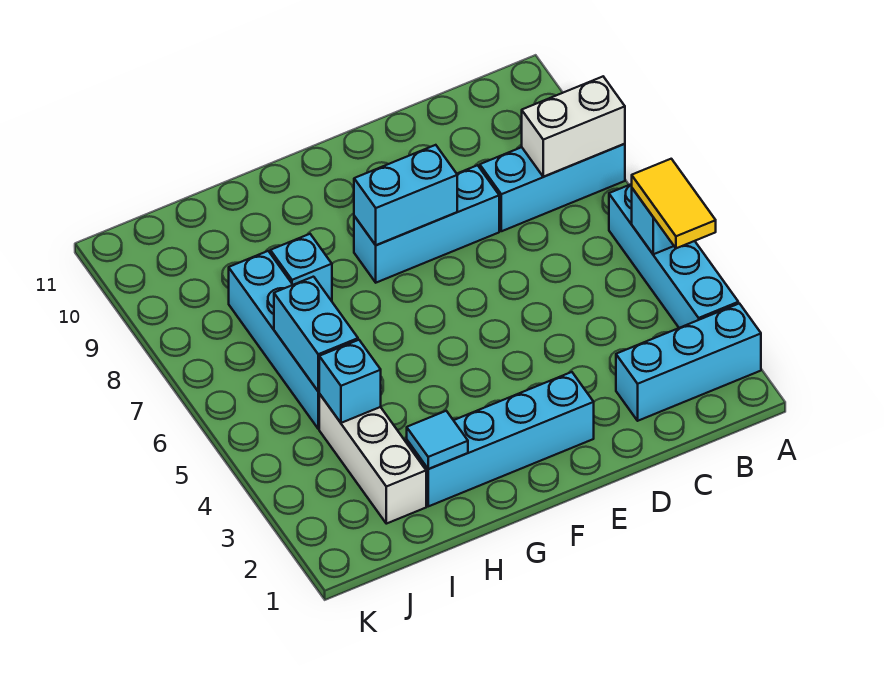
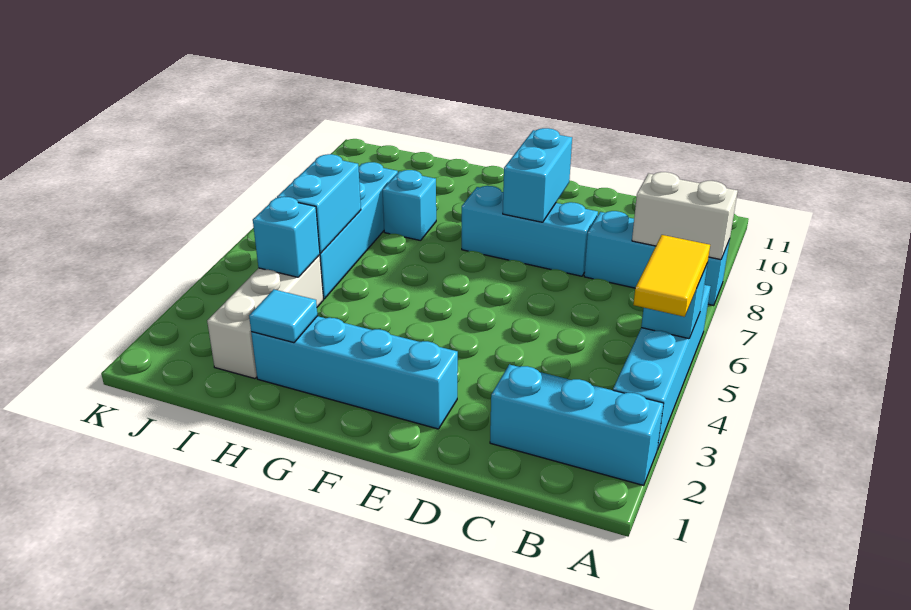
cyan 1x2 brick [354,145,457,245] -> cyan 1x2 brick turned to [503,128,572,222]

